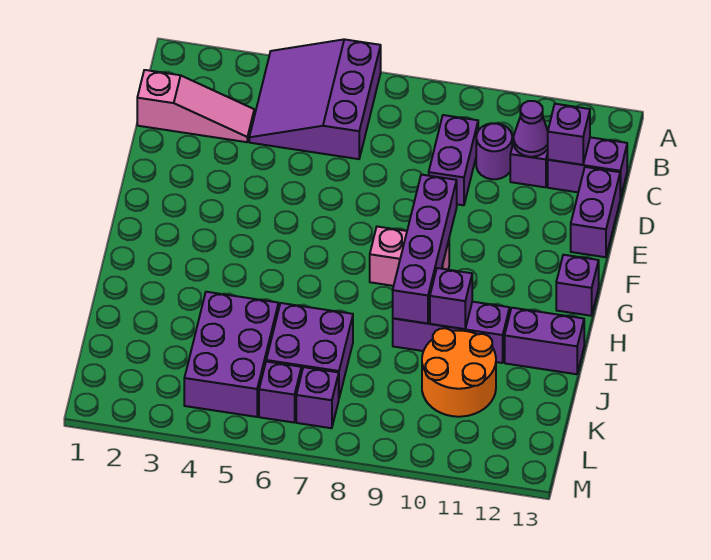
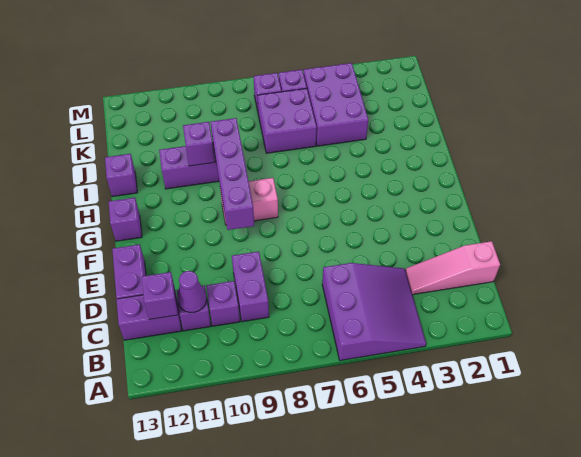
purple 1x1 round brick [476,123,512,179] -> purple 1x1 brick [206,281,240,326]
purple 1x2 brick [505,308,584,374] -> purple 1x1 brick [105,154,137,197]
orange 2x2 round brick [422,328,496,417] -> none

